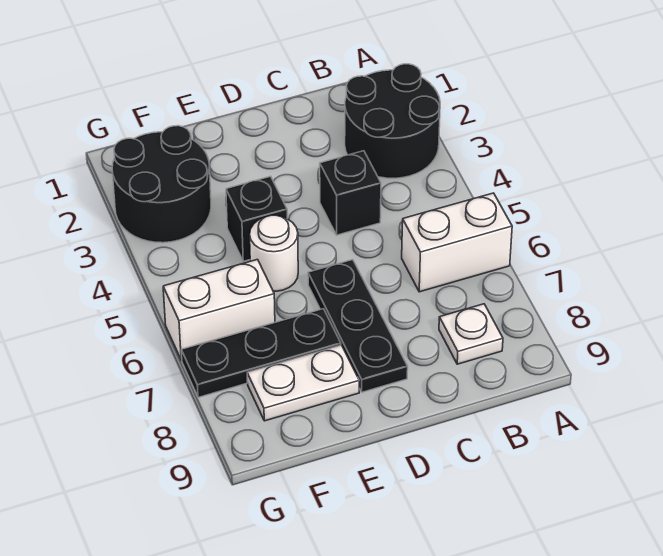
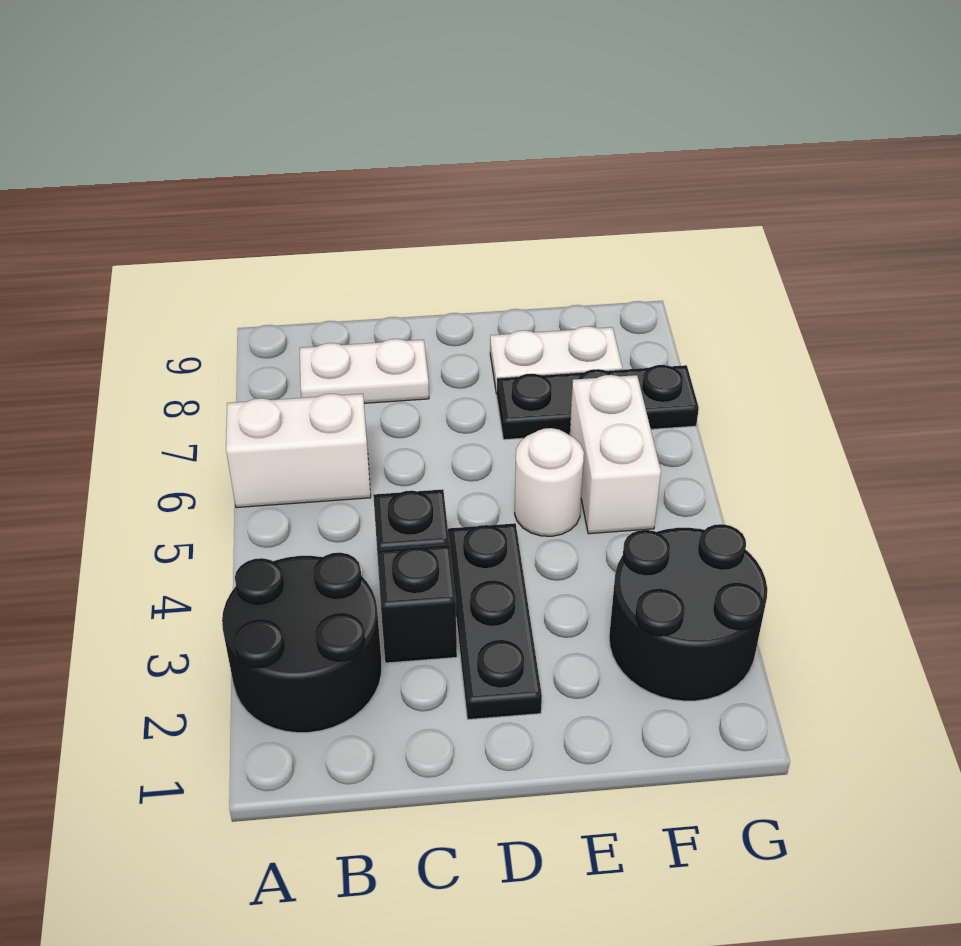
white 1x1 plate [439,304,503,364] -> white 1x2 plate [300,339,429,403]
black 1x3 plate [308,260,408,392] -> black 1x3 plate moved to [448,523,542,720]
black 1x1 brick [226,176,287,261] -> black 1x1 brick moved to [377,545,457,663]
white 1x2 brick [163,260,275,360] -> white 1x2 brick turned to [570,375,661,534]

